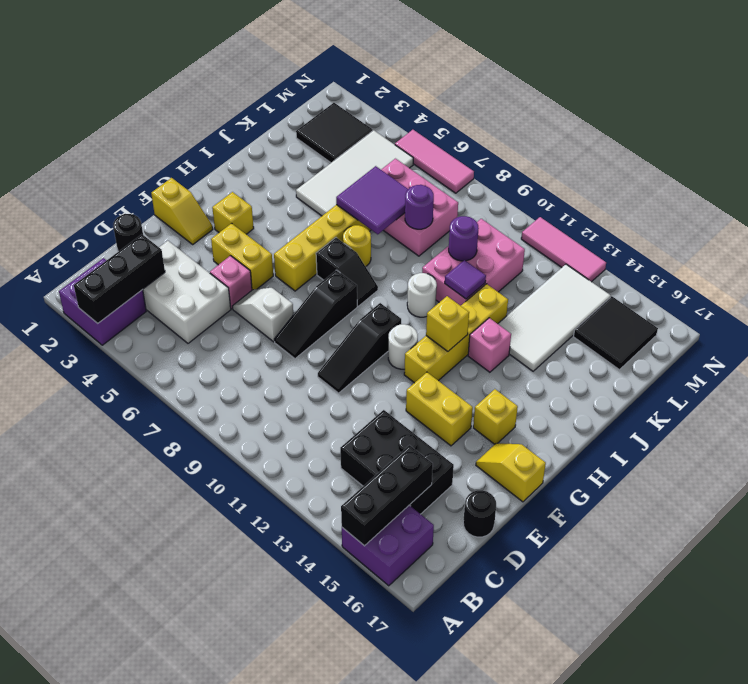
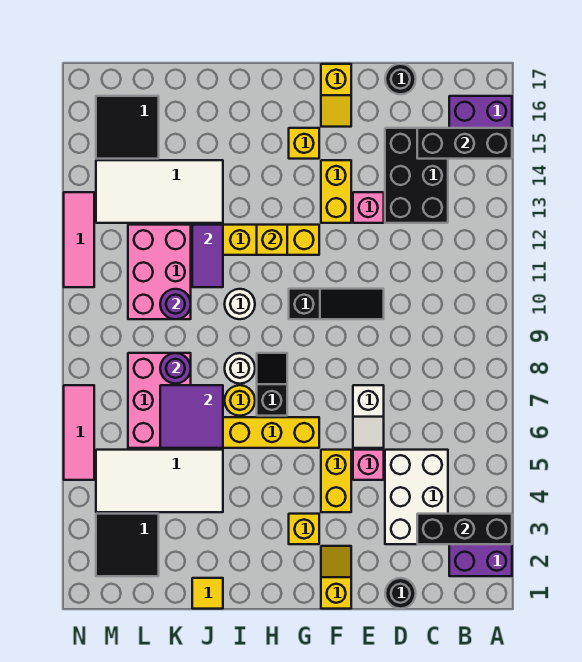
black 1x3 slope [274,270,357,359] -> none
white 1x1 round brick [388,324,418,369] -> white 1x1 round brick moved to [225,353,255,384]
pink 1x1 brick [468,318,511,372] -> pink 1x1 brick moved to [353,192,384,223]
none -> yellow 1x1 tile [192,578,223,609]
pink 2x3 brick [422,219,525,306] -> pink 2x3 brick turned to [128,225,191,319]
purple 1x1 tile [445,260,486,299] -> purple 1x2 tile [192,225,223,287]

